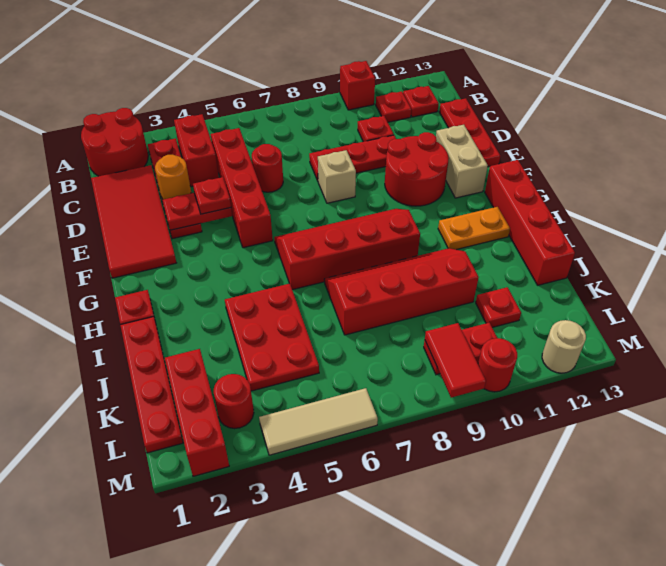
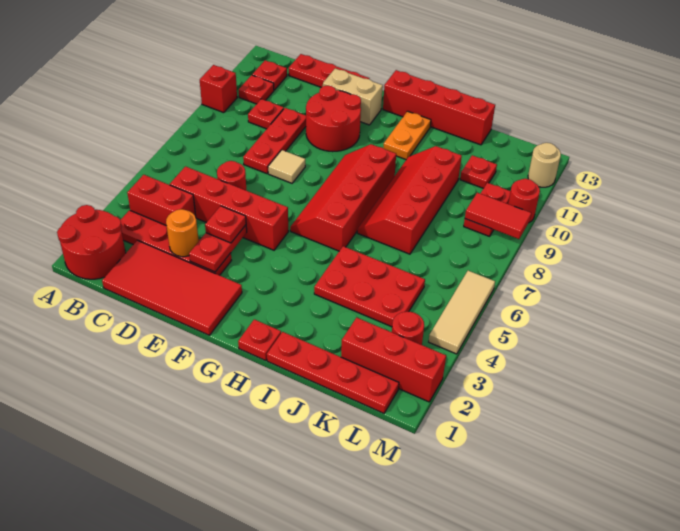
tan 1x1 brick [318,150,356,203] -> tan 1x1 tile [268,150,305,183]

